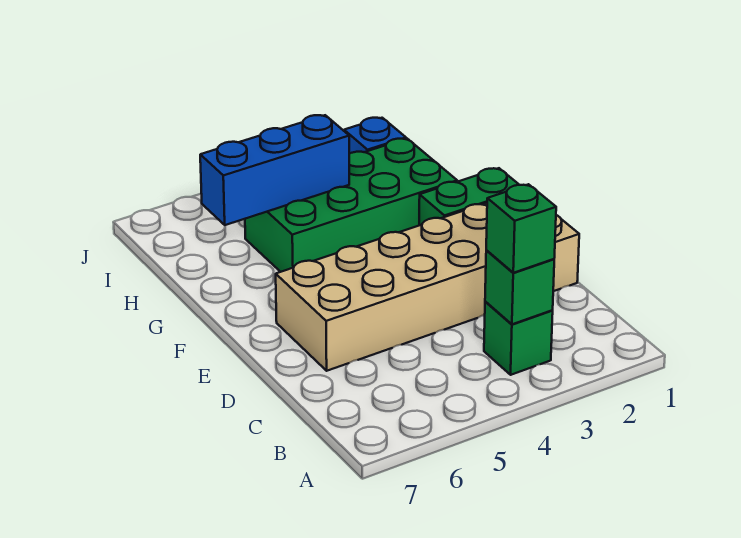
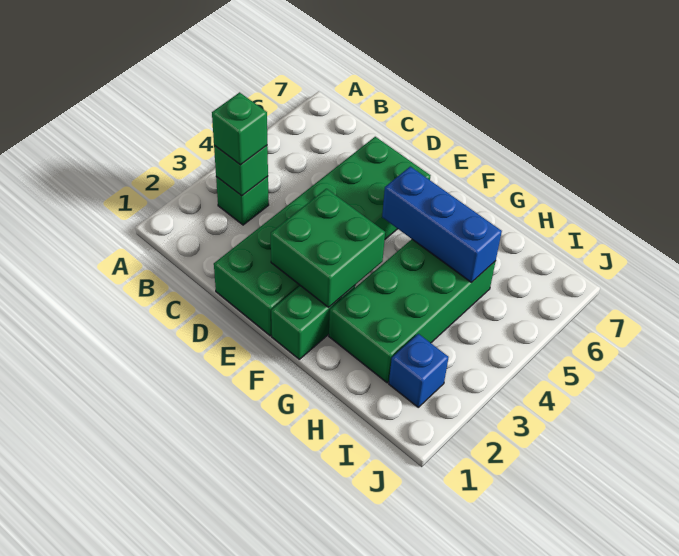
tan 2x6 brick [276,203,579,371] -> green 2x6 brick [214,137,430,336]
none -> green 2x2 brick [271,189,385,307]
blue 1x3 brick [200,115,349,225] -> blue 1x3 brick turned to [382,167,502,283]

